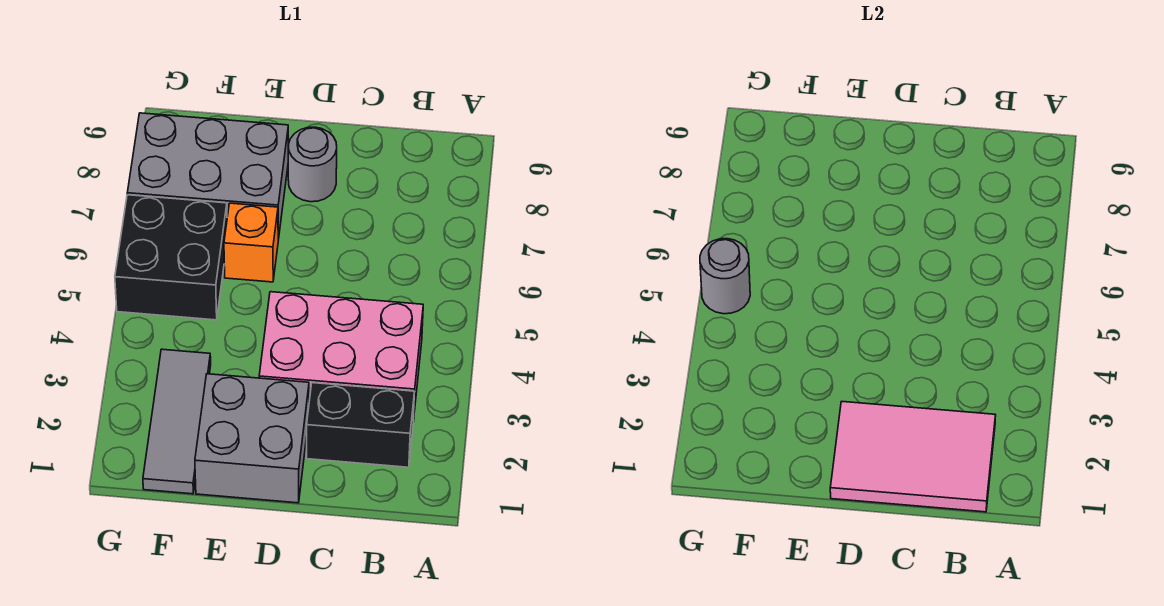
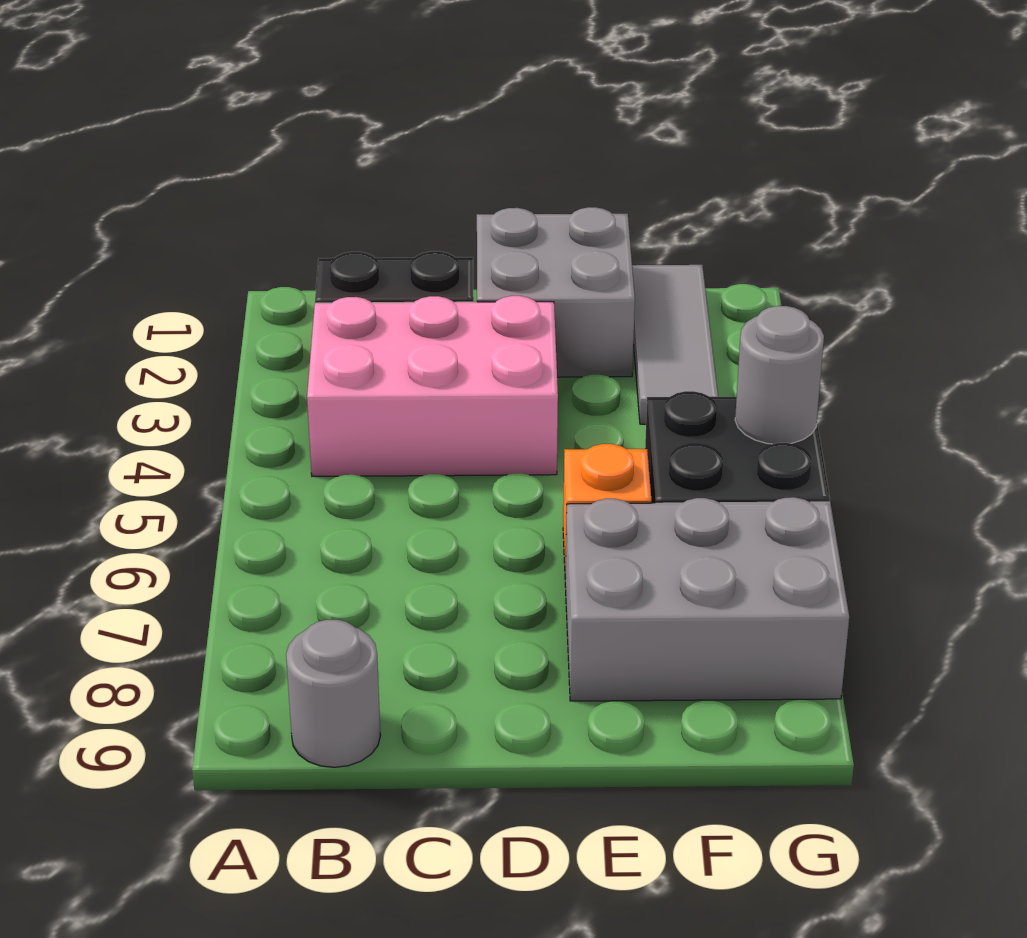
pink 2x3 tile [830,402,996,512] -> none
grey 1x1 round brick [288,127,337,202] -> grey 1x1 round brick moved to [286,620,381,767]

